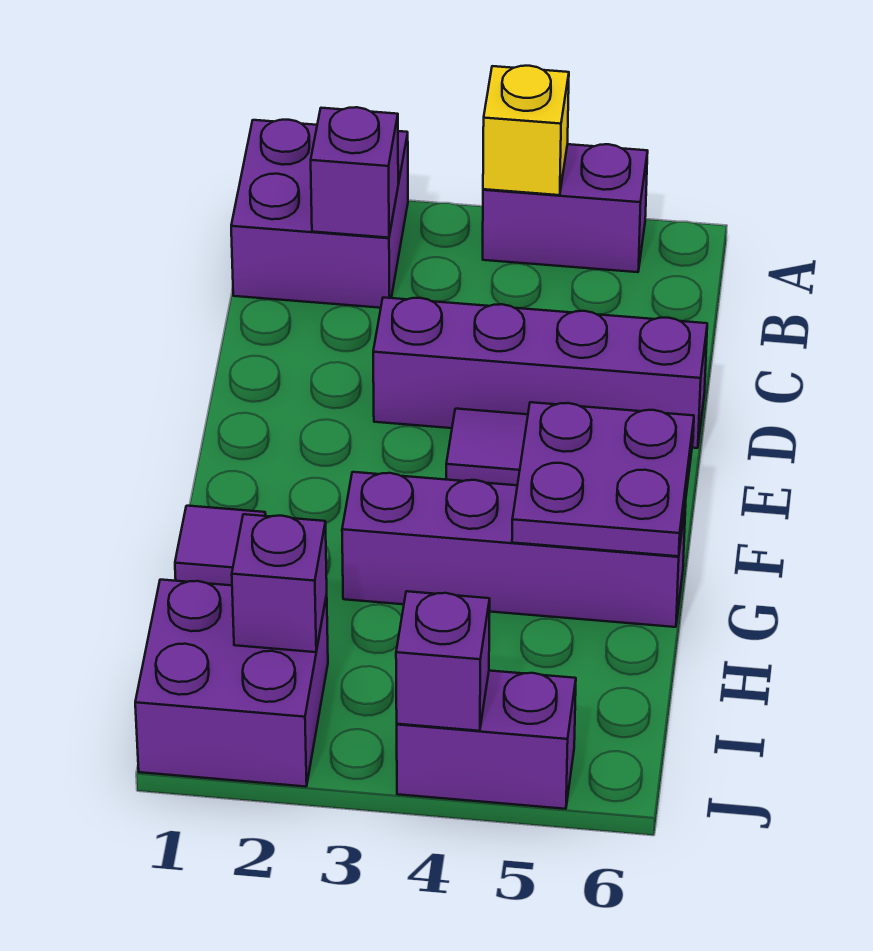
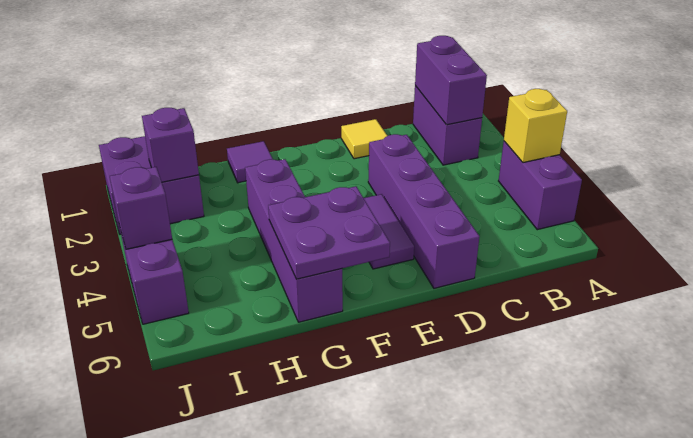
purple 2x2 brick [231,120,408,308] -> purple 1x2 brick [413,86,482,165]
purple 1x1 brick [311,107,398,238] -> purple 1x2 brick [415,36,487,125]
none -> yellow 1x1 tile [341,119,387,159]

